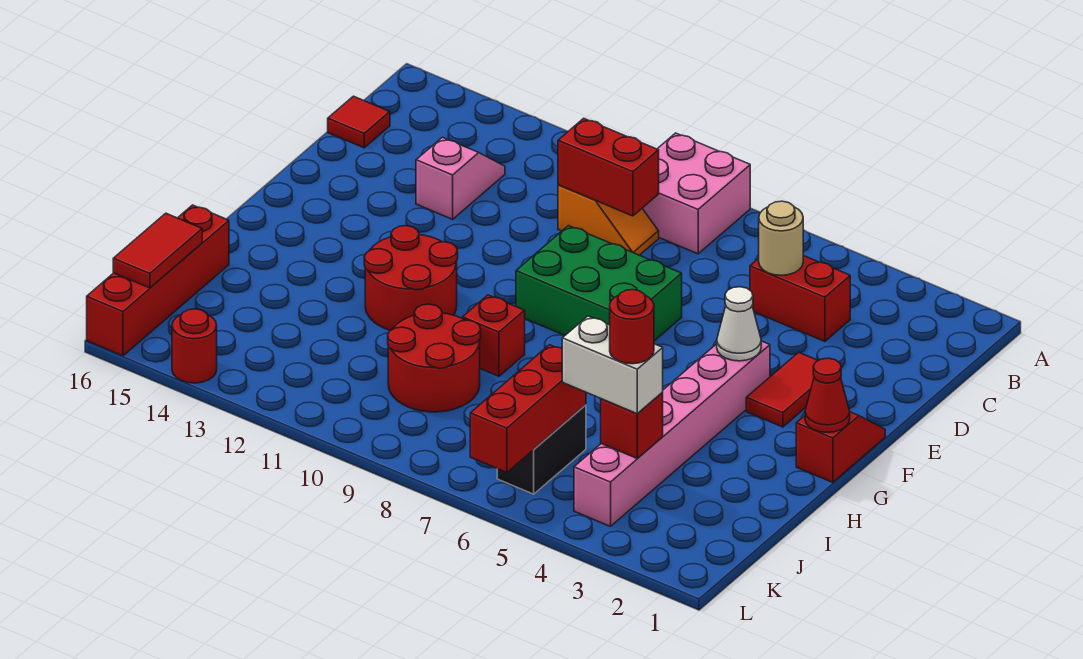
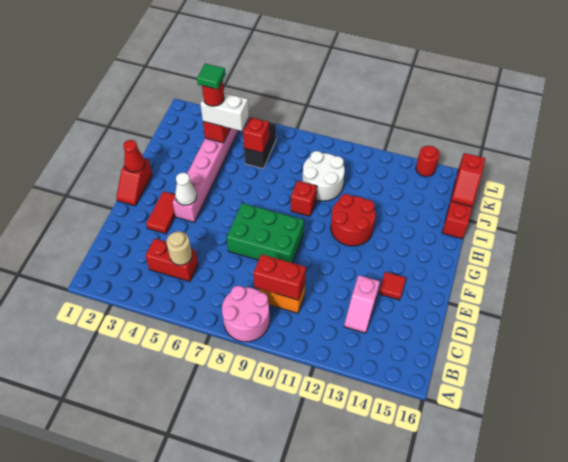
pink 2x2 brick [642,133,750,254] -> pink 2x2 round brick [222,286,270,342]
red 1x1 tile [328,96,390,148] -> red 1x1 tile moved to [379,272,406,300]
red 2x2 round brick [388,304,481,412] -> white 2x2 round brick [303,151,345,201]
none -> green 1x1 tile [197,64,226,89]
red 1x3 brick [470,345,586,472] -> red 1x1 brick [243,117,269,153]
red 1x2 tile [113,213,202,288] -> red 1x2 slope [452,153,485,207]

